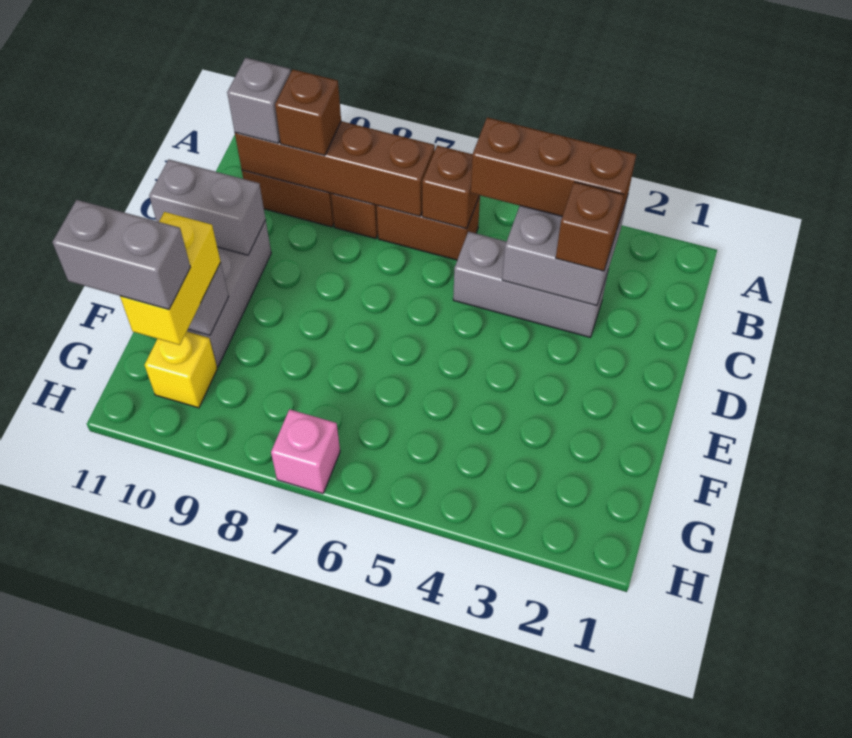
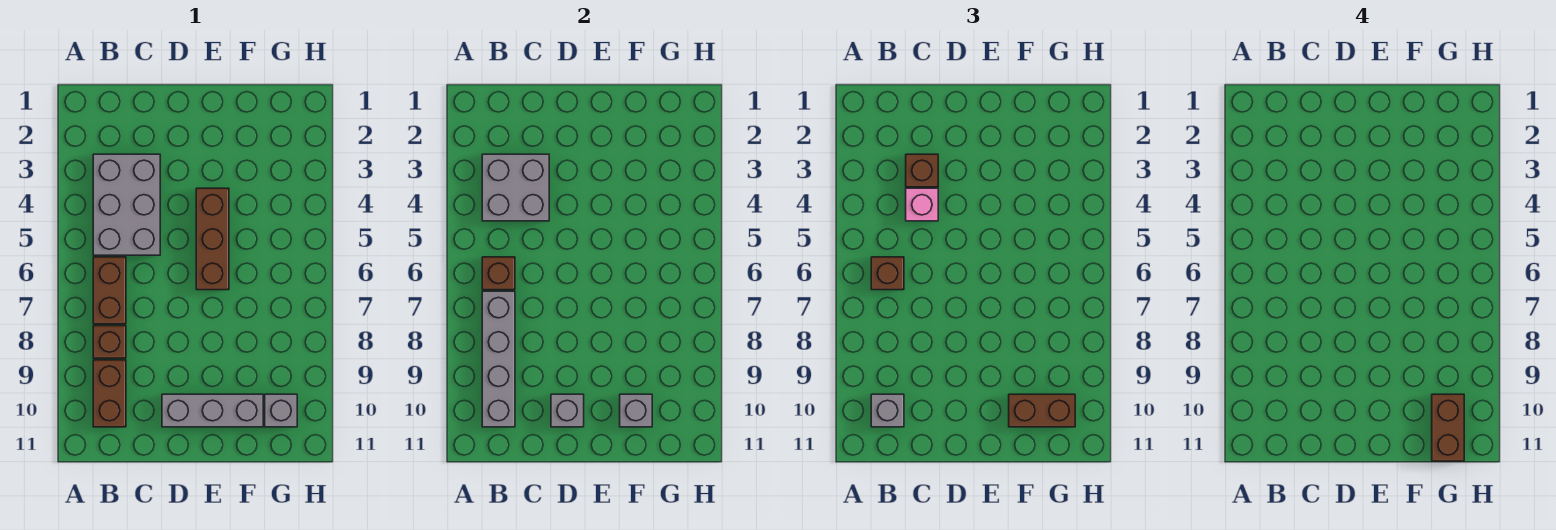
brown 1x3 brick [471,118,636,228] -> brown 1x3 brick moved to [196,188,229,290]
brown 1x4 brick [235,121,435,216] -> grey 1x4 brick [482,291,515,427]
brown 1x1 brick [275,70,341,156] -> brown 1x1 brick moved to [871,257,904,290]
grey 1x3 brick [453,232,608,337] -> grey 2x3 brick [93,154,160,255]
grey 1x2 brick [149,160,266,255] -> grey 1x1 brick [551,394,584,427]
yellow 1x2 brick [120,212,221,345] -> brown 1x2 brick [1009,394,1075,427]
yellow 1x1 brick [145,332,217,408] -> grey 1x1 brick [265,394,297,427]
grey 1x2 brick [52,200,190,310] -> brown 1x2 brick [1432,394,1464,461]
pink 1x1 brick [271,409,340,494] -> pink 1x1 brick moved to [906,188,938,221]

